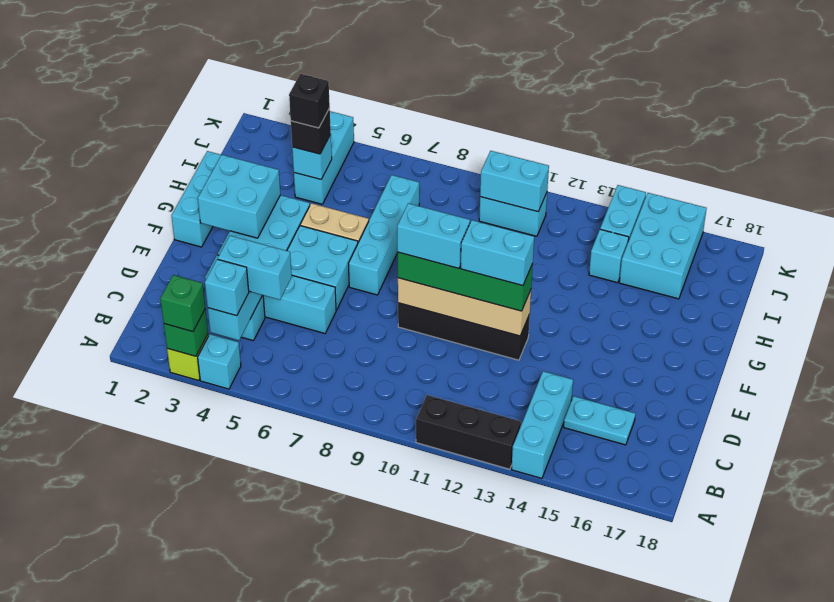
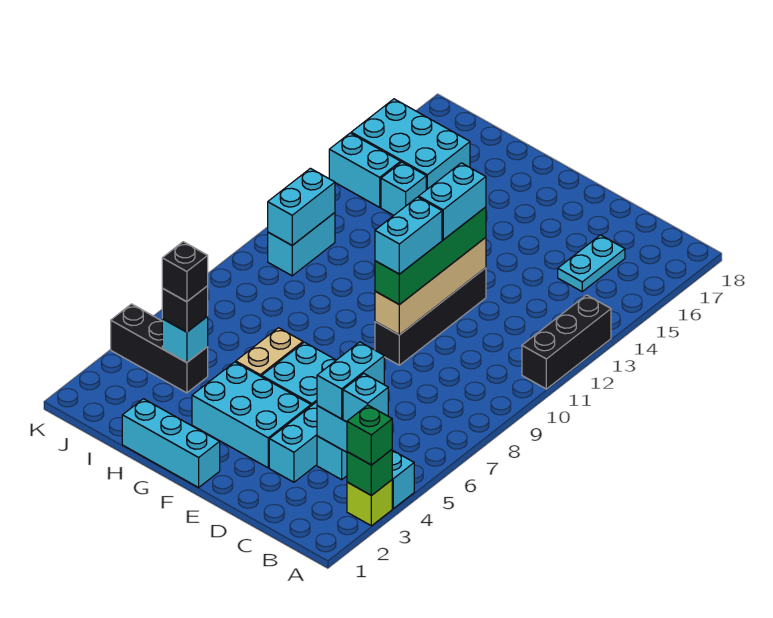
cyan 1x3 brick [511,371,573,478] -> none
cyan 2x2 brick [198,155,280,238] -> none
cyan 1x4 brick [348,175,419,295] -> none
cyan 1x3 brick [294,111,354,204] -> black 1x3 brick [111,304,208,393]

